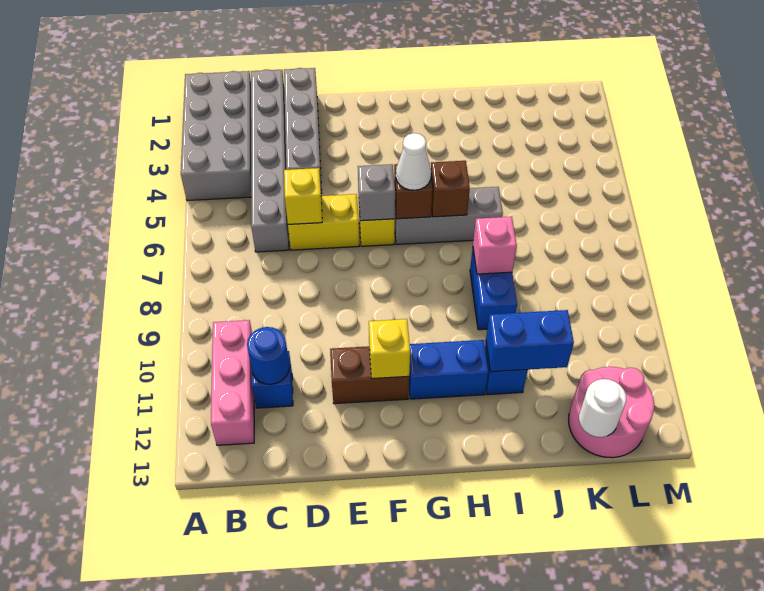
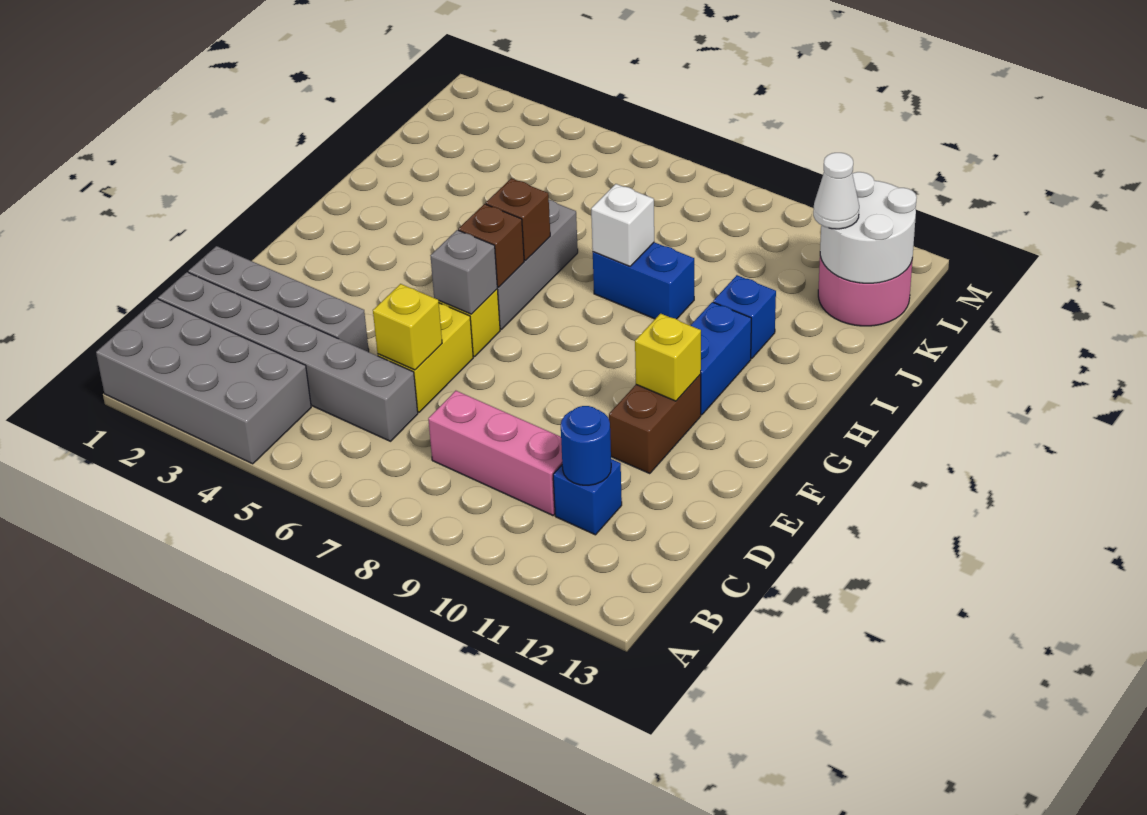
pink 1x3 brick [211,320,254,445] -> pink 1x3 brick moved to [428,391,562,515]
white 1x1 cone [396,133,431,190] -> white 1x1 cone moved to [813,153,859,229]
pink 1x1 brick [473,217,517,274] -> white 1x1 brick [591,184,654,266]
blue 1x2 brick [486,310,574,372] -> none
white 1x1 round brick [579,379,626,437] -> white 2x2 round brick [820,172,917,283]

